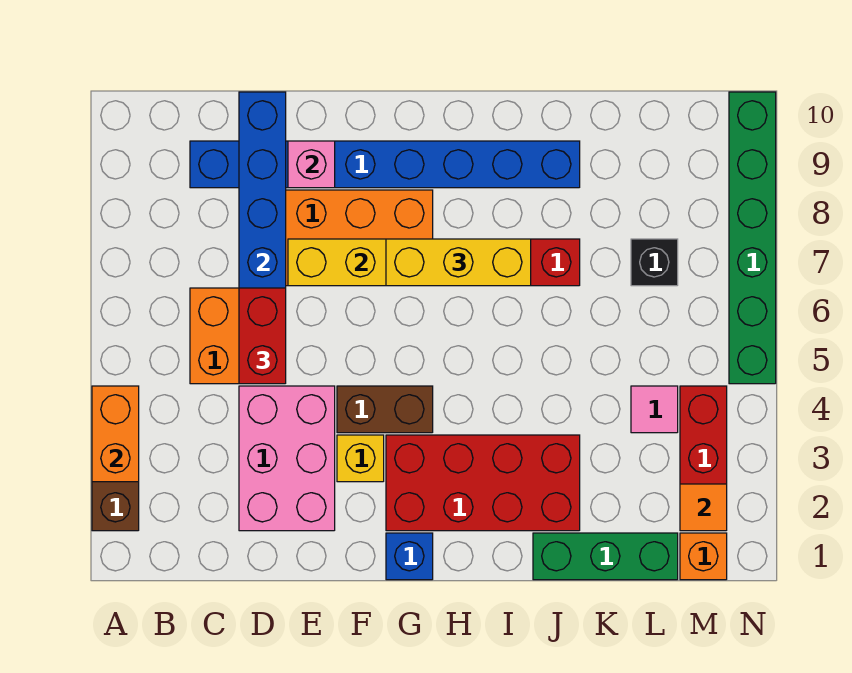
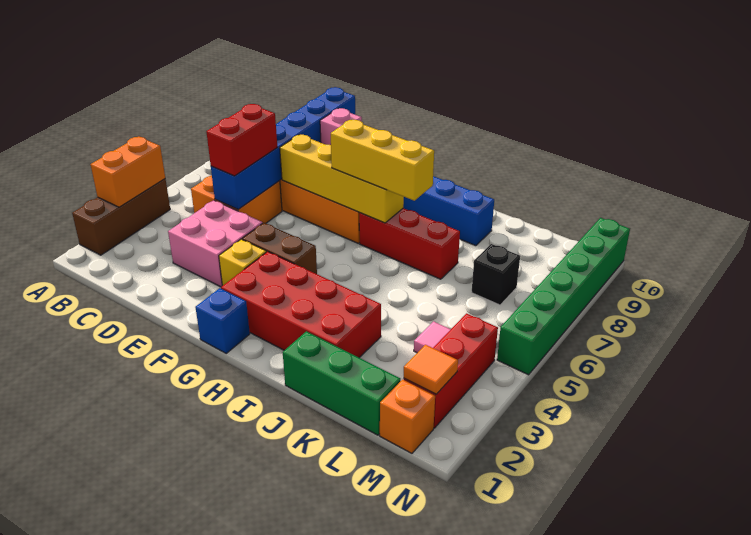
pink 2x3 brick [239,386,335,531] -> pink 2x2 brick [168,200,263,287]

